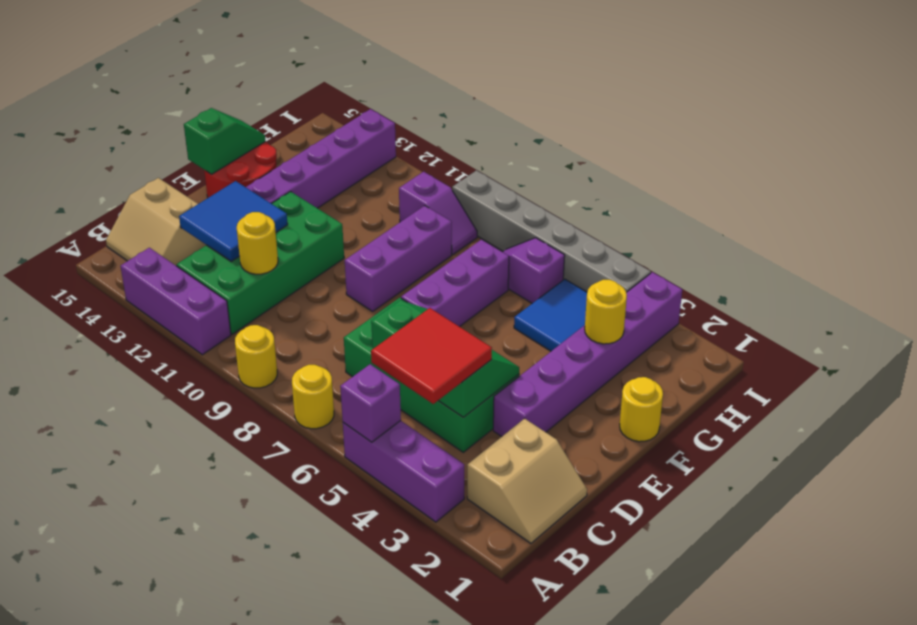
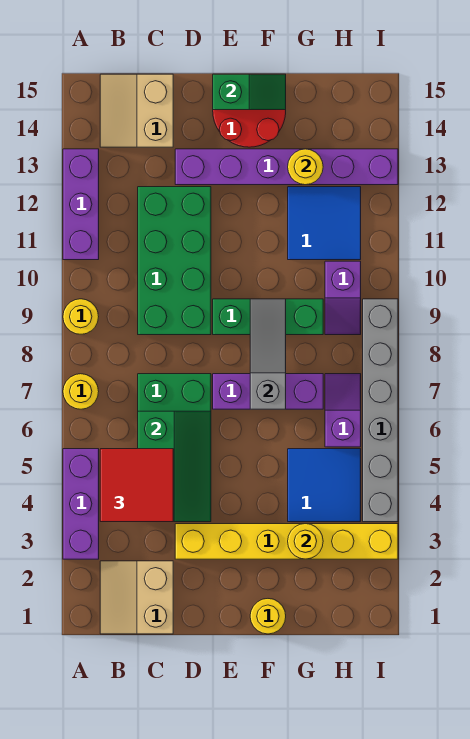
purple 1x1 brick [340,364,401,442] -> none
tan 2x2 slope [467,418,587,543] -> tan 2x2 slope turned to [100,561,173,634]
green 2x4 brick [177,192,344,334] -> green 2x4 brick turned to [138,187,211,335]
yellow 1x1 round brick [237,212,278,274] -> yellow 1x1 round brick moved to [288,149,323,185]
blue 2x2 tile [179,181,288,261] -> blue 2x2 tile moved to [288,187,361,260]
purple 1x6 brick [493,272,682,437] -> yellow 1x6 brick [175,524,398,559]
purple 1x3 brick [345,206,452,311] -> green 1x3 brick [213,299,323,335]
none -> grey 1x3 slope [250,299,286,409]

